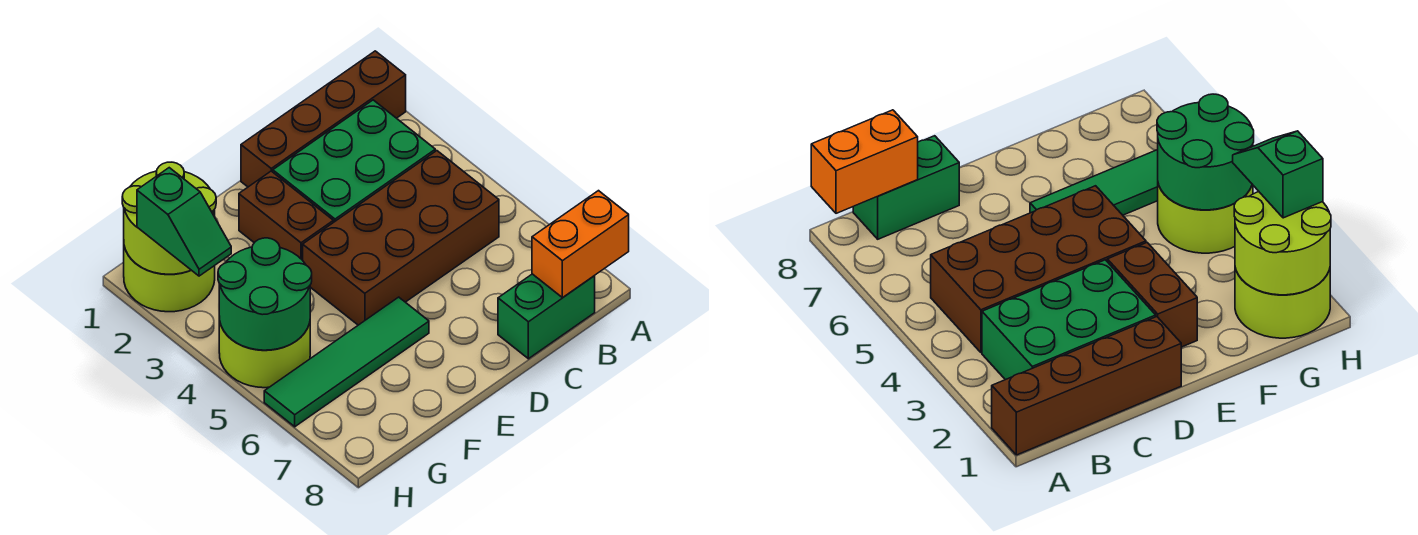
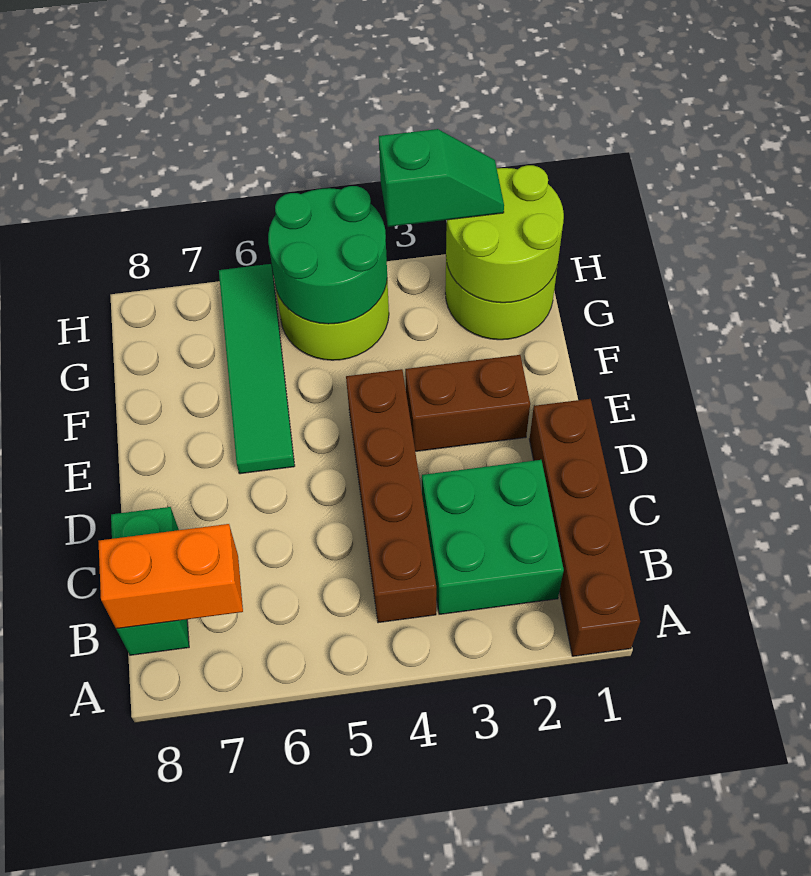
orange 1x2 brick [532,191,629,298] -> orange 1x2 brick turned to [98,524,243,629]
green 2x3 brick [273,100,435,222] -> green 2x2 brick [422,460,564,614]
brown 2x4 brick [303,151,499,325] -> brown 1x4 brick [346,369,436,623]
green 1x2 slope [137,168,231,276] -> green 1x2 slope turned to [379,129,504,227]

